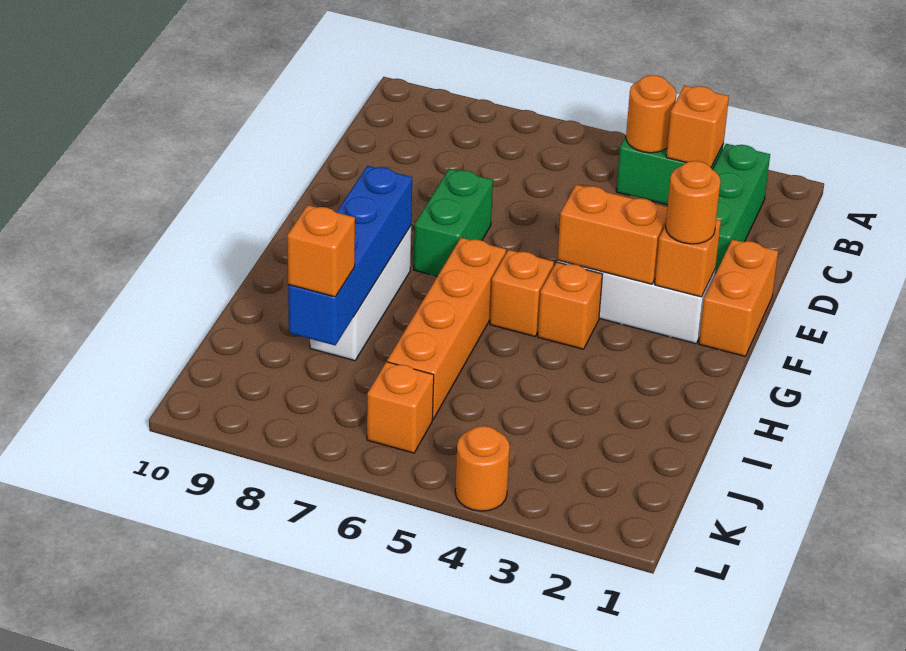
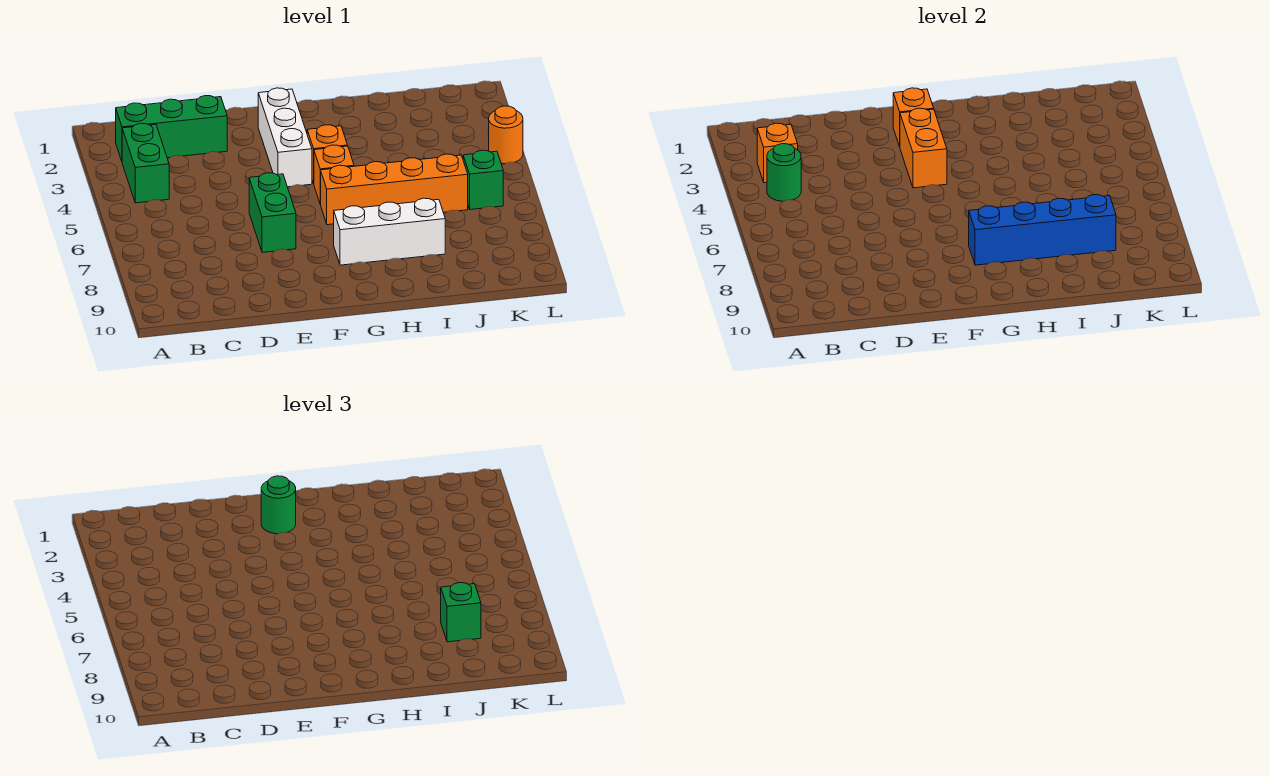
orange 1x1 round brick [626,75,676,153] -> green 1x1 round brick [767,144,801,201]
orange 1x2 brick [699,239,778,356] -> none
green 1x2 brick [413,169,493,276] -> green 1x2 brick turned to [249,173,296,252]
orange 1x1 round brick [666,161,721,244] -> green 1x1 round brick [261,476,296,534]
orange 1x1 brick [287,205,355,297] -> green 1x1 brick [441,583,481,642]
orange 1x1 brick [367,362,434,453] -> green 1x1 brick [463,150,503,210]

